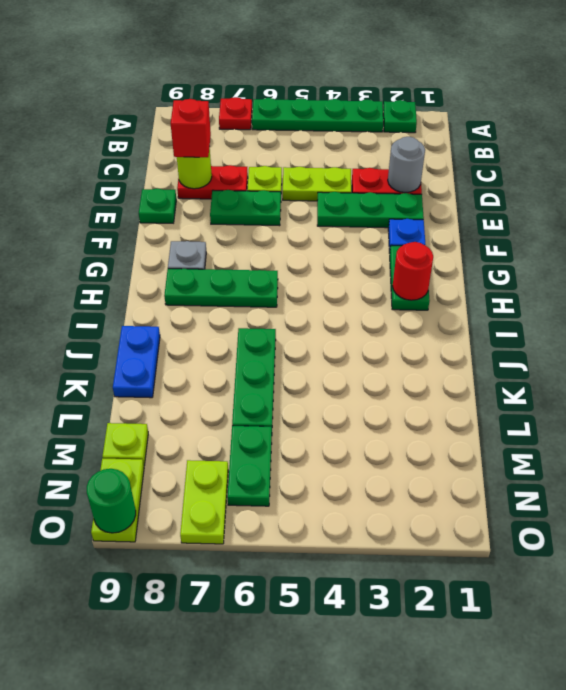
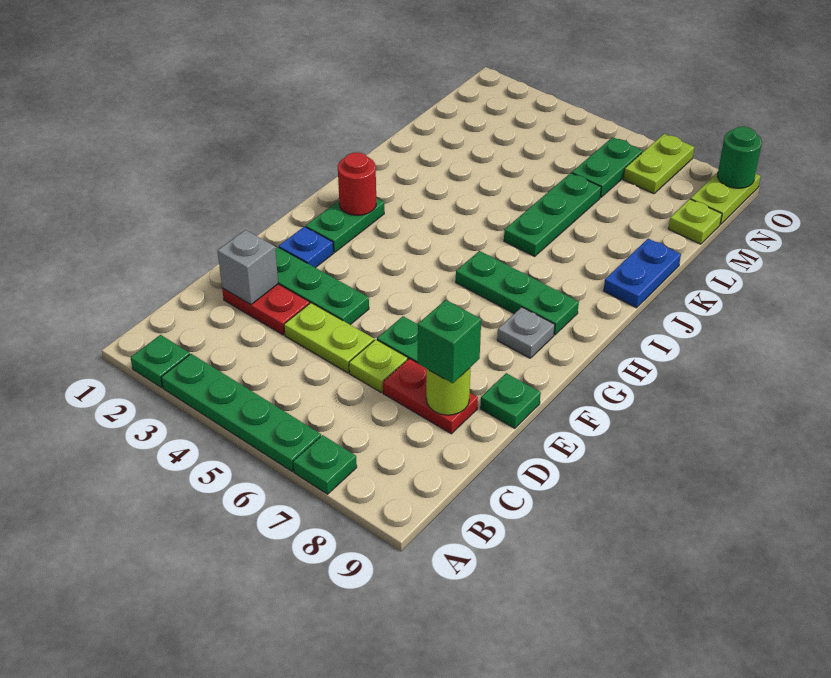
red 1x1 plate [219,97,252,130] -> green 1x1 plate [293,435,357,494]
grey 1x1 round brick [388,137,425,193] -> grey 1x1 brick [218,230,278,305]
red 1x1 brick [171,99,211,157] -> green 1x1 brick [418,300,481,383]

